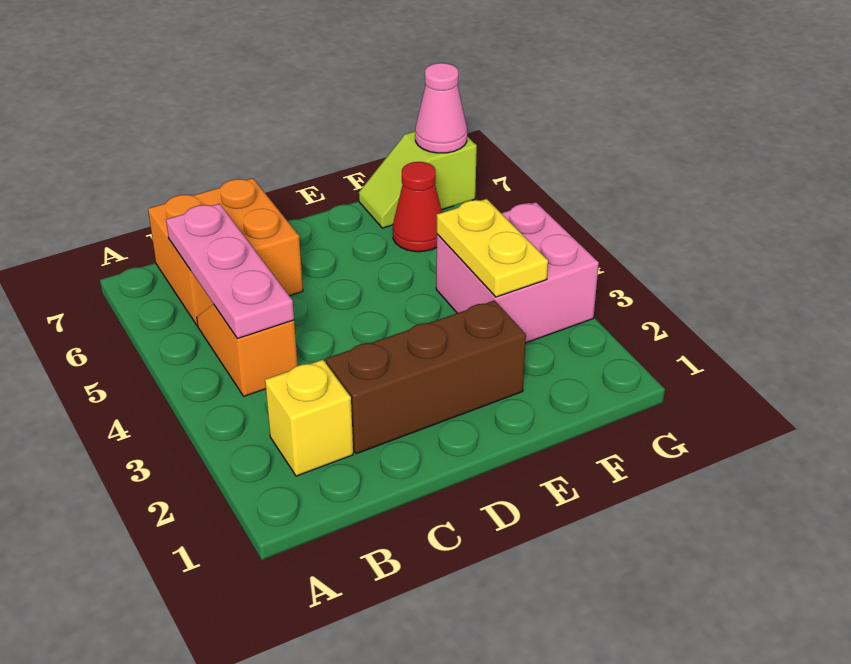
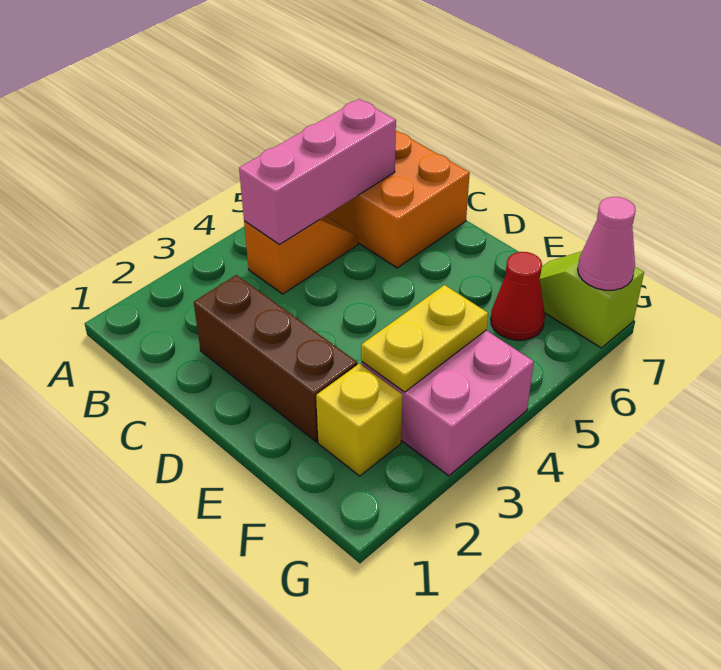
yellow 1x1 brick [265,360,353,476] -> yellow 1x1 brick moved to [316,364,403,476]
pink 1x3 plate [166,204,294,339] -> pink 1x3 brick [239,99,396,244]

